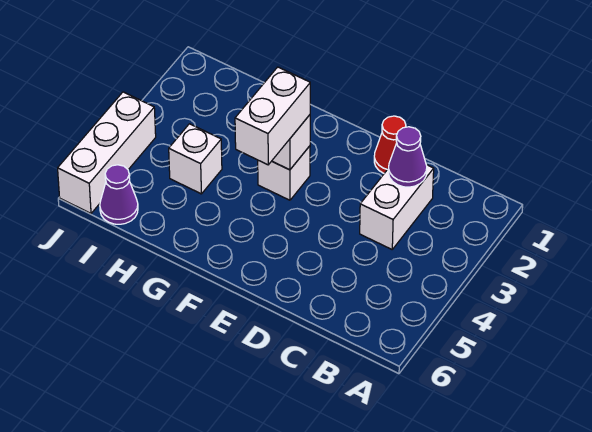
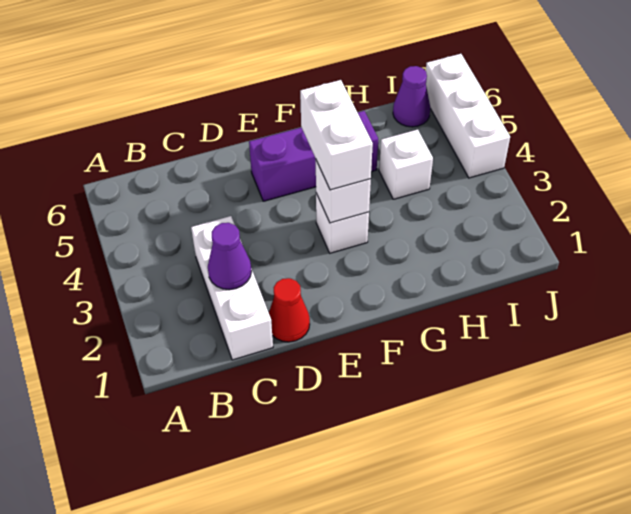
white 1x2 brick [360,165,434,249] -> white 1x3 brick [191,216,273,360]
none -> purple 1x3 brick [249,111,378,201]

